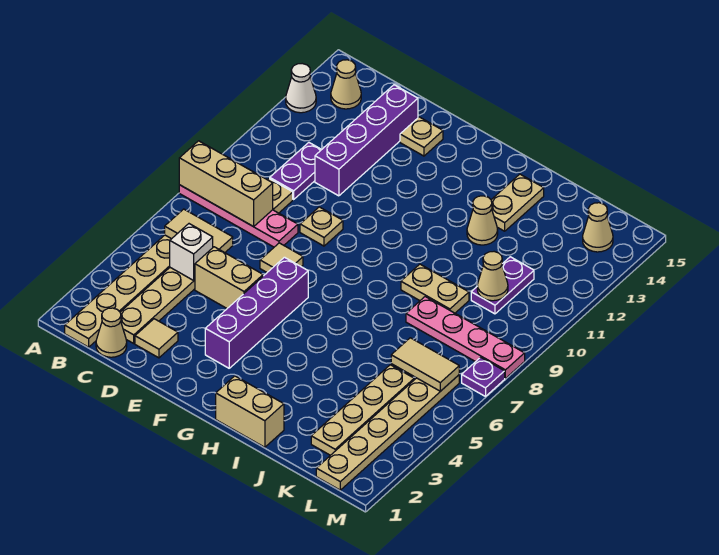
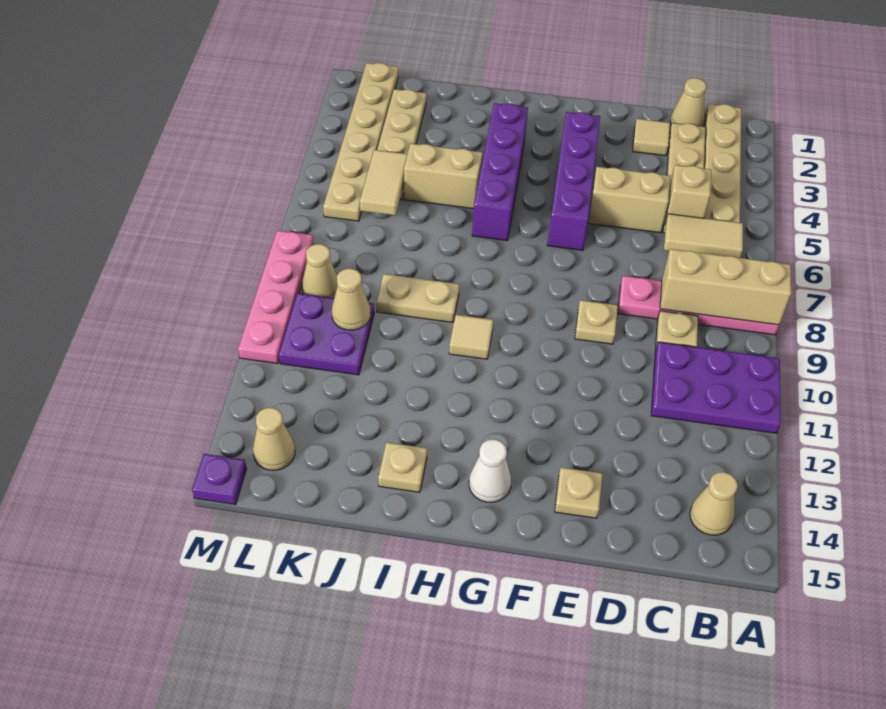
white 1x1 cone [286,64,316,113] -> white 1x1 cone moved to [469,439,511,502]
white 1x1 brick [170,224,213,280] -> tan 1x1 brick [666,165,711,219]
purple 1x2 plate [270,143,321,199] -> purple 2x3 plate [651,342,781,433]
purple 1x4 brick [315,85,418,196] -> purple 1x4 brick moved to [472,103,528,241]
tan 1x1 tile [260,243,303,272] -> tan 1x1 tile moved to [449,315,493,359]
tan 1x2 brick [216,376,284,447] -> tan 1x2 brick moved to [404,143,482,209]
tan 1x1 cone [467,196,498,245] -> tan 1x1 cone moved to [302,244,337,298]
tan 1x2 plate [491,174,544,231] -> tan 1x1 plate [378,442,427,492]
pink 1x4 plate [406,297,525,378] -> pink 1x4 plate turned to [238,230,314,364]
tan 1x2 tile [391,338,459,391] -> tan 1x2 tile turned to [360,150,407,216]
purple 1x2 plate [471,257,534,314] -> purple 2x2 plate [279,293,374,375]
purple 1x1 plate [462,357,505,397] -> purple 1x1 plate moved to [192,454,247,505]

